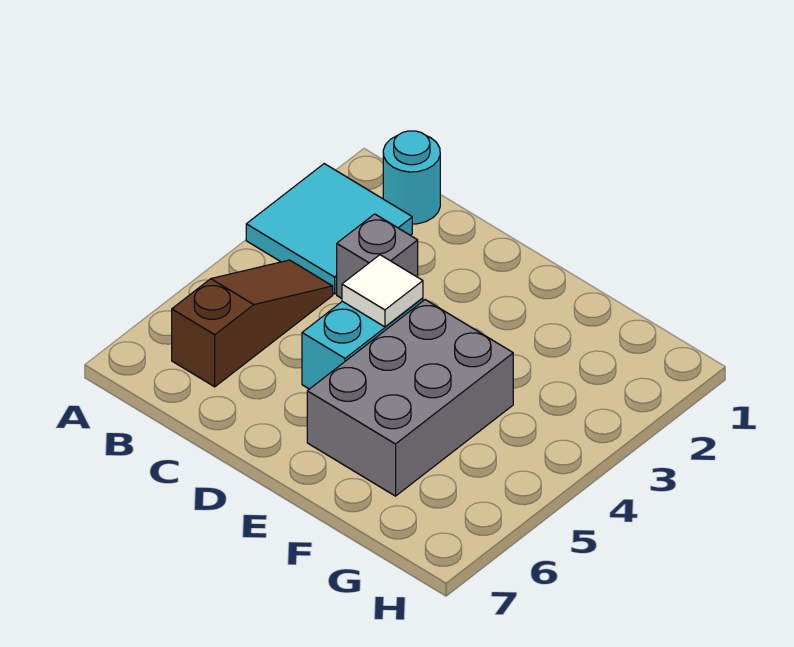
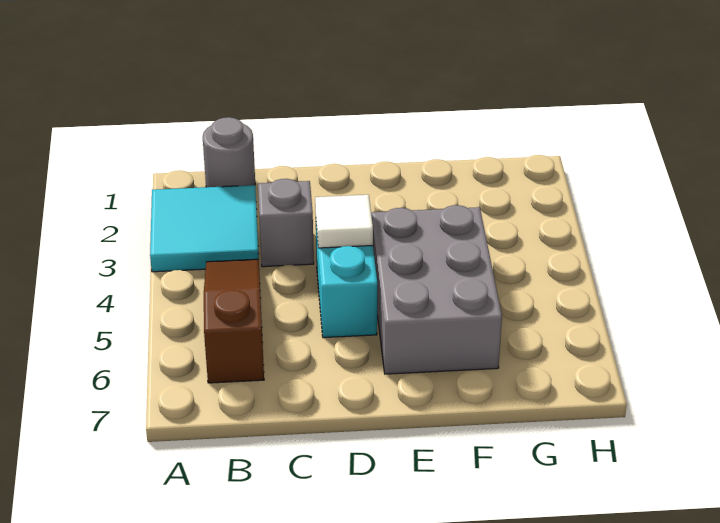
cyan 1x1 round brick [383,131,440,224] -> grey 1x1 round brick [203,117,255,187]

